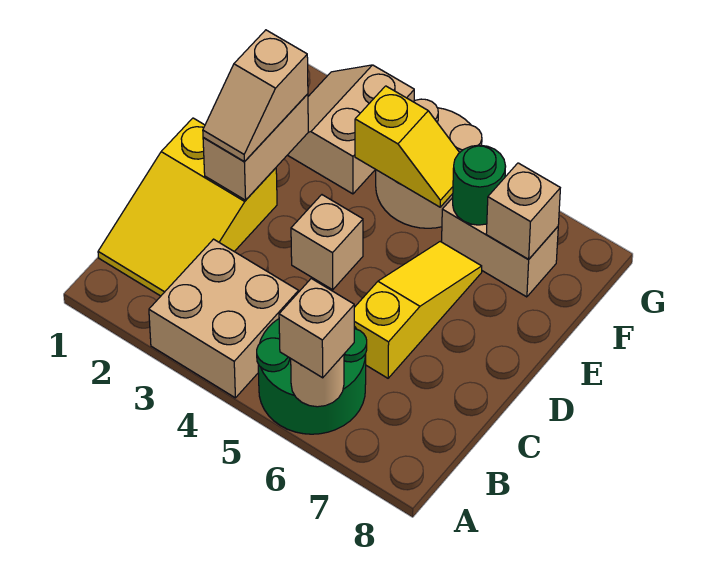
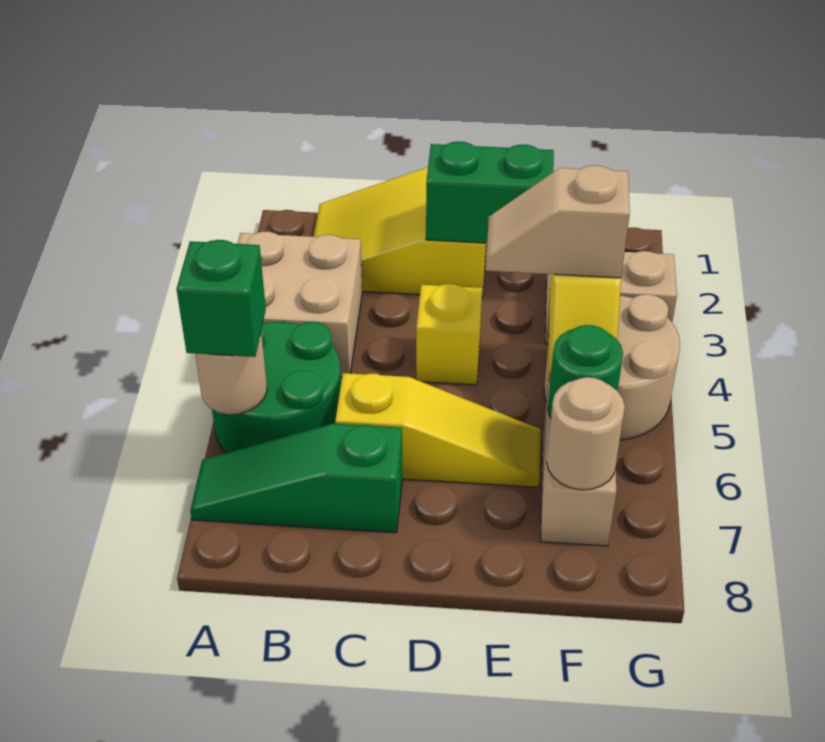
tan 1x1 brick [279,279,354,378] -> green 1x1 brick [177,240,266,357]
none -> green 1x3 slope [190,424,402,533]
tan 1x2 brick [203,94,308,200] -> green 1x2 brick [426,141,554,243]
tan 1x2 slope [203,30,308,162] -> tan 1x2 slope moved to [486,165,630,278]
tan 1x1 brick [291,195,363,290] -> yellow 1x1 brick [416,284,482,385]
tan 1x1 brick [486,163,560,259] -> tan 1x1 round brick [547,377,625,490]

